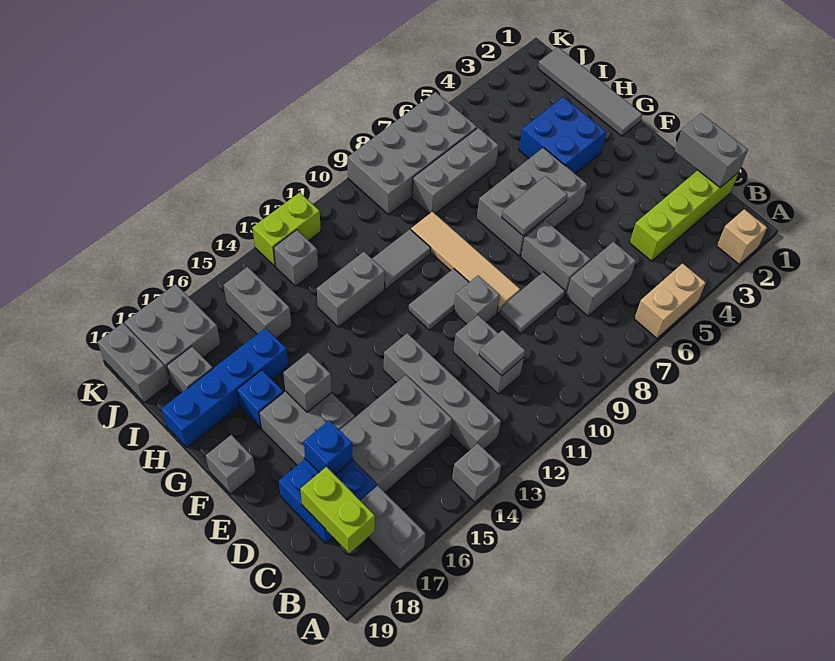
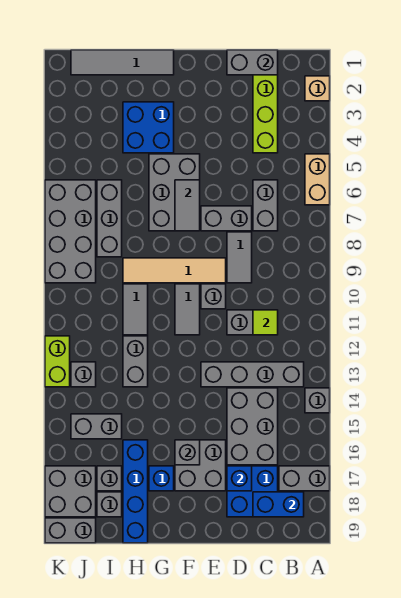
lime 1x2 brick [300,467,375,553] -> blue 1x2 brick [253,492,304,517]
grey 1x1 tile [479,330,525,376] -> lime 1x1 tile [253,310,278,335]
grey 1x1 brick [206,435,256,494] -> grey 1x1 brick moved to [97,466,122,491]

